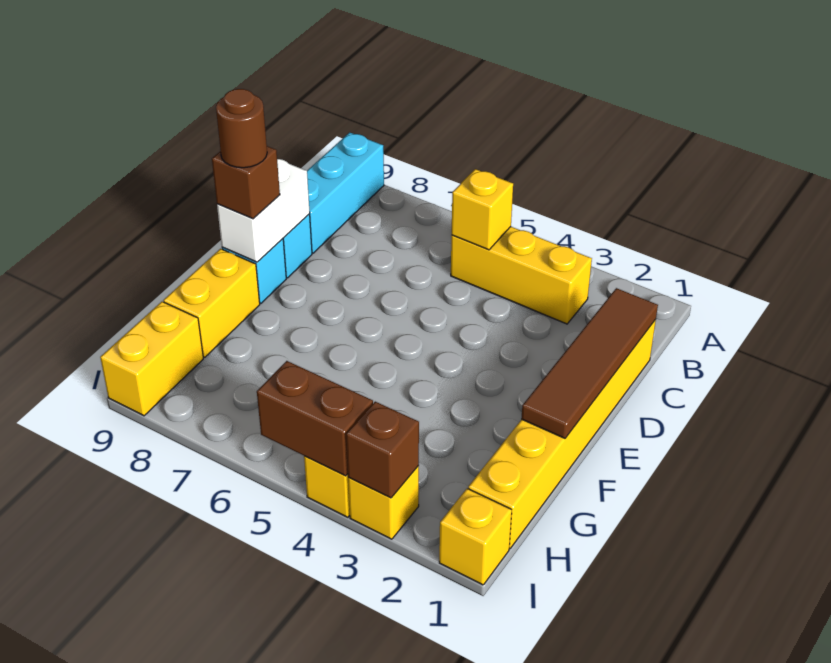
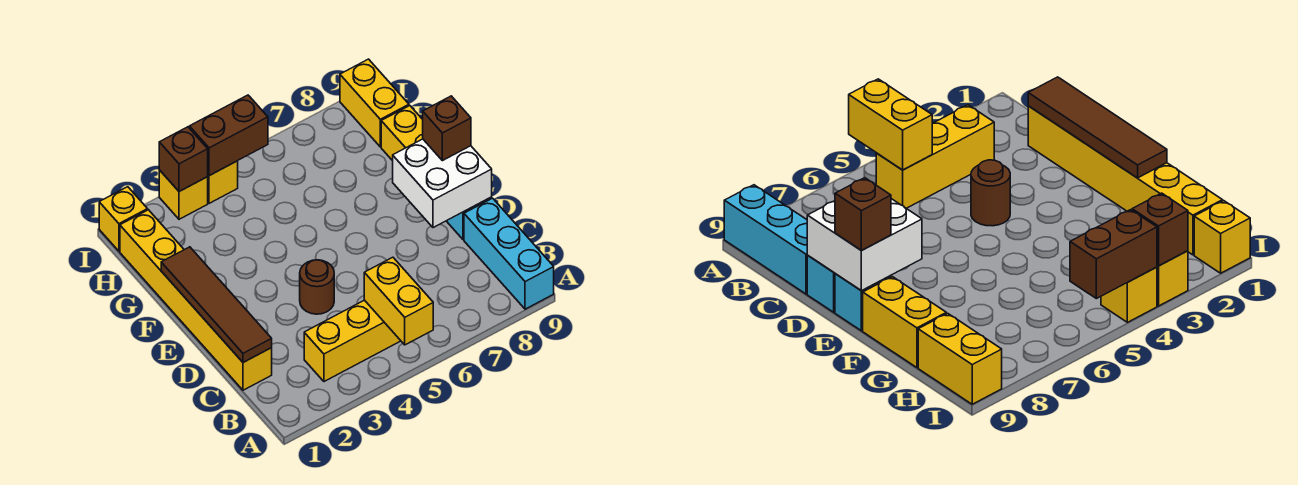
yellow 1x1 brick [452,169,513,250] -> yellow 1x2 brick [364,257,433,345]
white 1x2 brick [217,159,310,262] -> white 2x2 brick [393,139,492,228]
brown 1x1 round brick [216,89,267,168] -> brown 1x1 round brick moved to [300,260,334,314]

